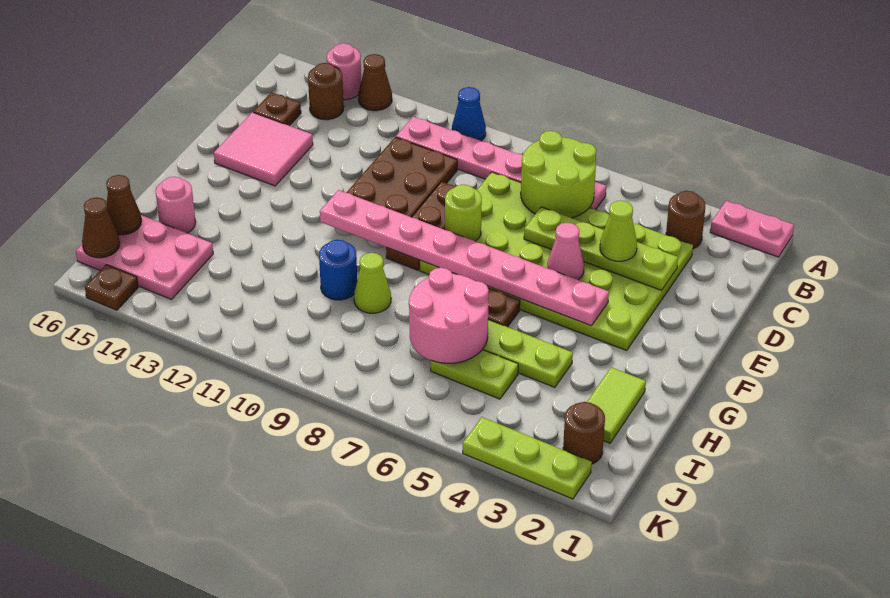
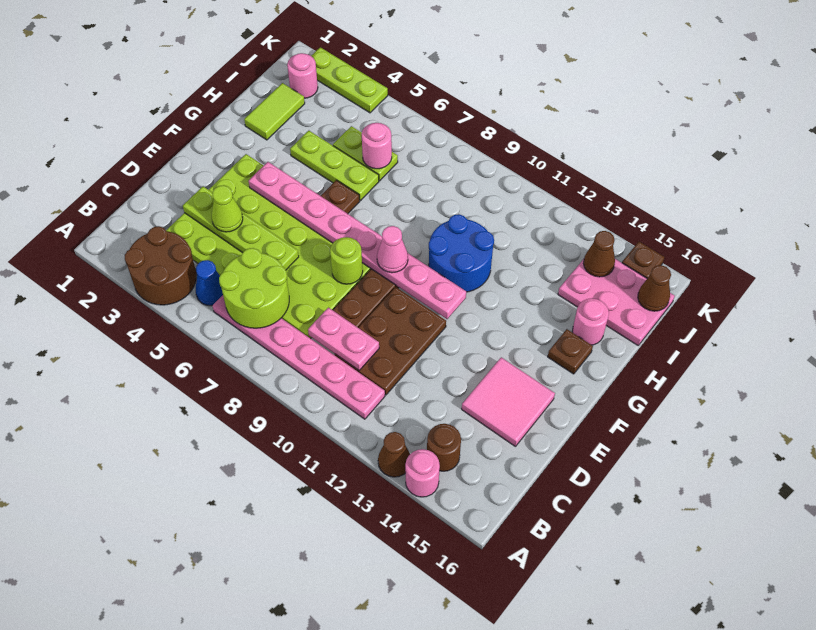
pink 1x2 plate [710,201,794,257] -> pink 1x2 plate moved to [308,308,379,370]
blue 1x1 cone [452,87,486,141] -> blue 1x1 cone moved to [196,260,223,306]
brown 1x1 round brick [666,191,705,249] -> brown 2x2 round brick [125,226,196,305]
brown 1x1 plate [253,92,301,126] -> brown 1x1 plate moved to [548,329,593,374]
pink 1x1 cone [547,223,584,280] -> pink 1x1 cone moved to [377,226,408,273]
pink 2x2 round brick [409,268,489,363] -> pink 1x1 round brick [362,123,392,169]
lime 1x1 cone [354,253,391,313] -> none
blue 1x1 round brick [319,240,357,300] -> blue 2x2 round brick [429,214,494,292]
brown 1x1 cone [106,175,142,235] -> brown 1x1 cone moved to [584,231,615,277]
brown 1x1 round brick [563,402,605,464] -> pink 1x1 round brick [287,53,318,98]

